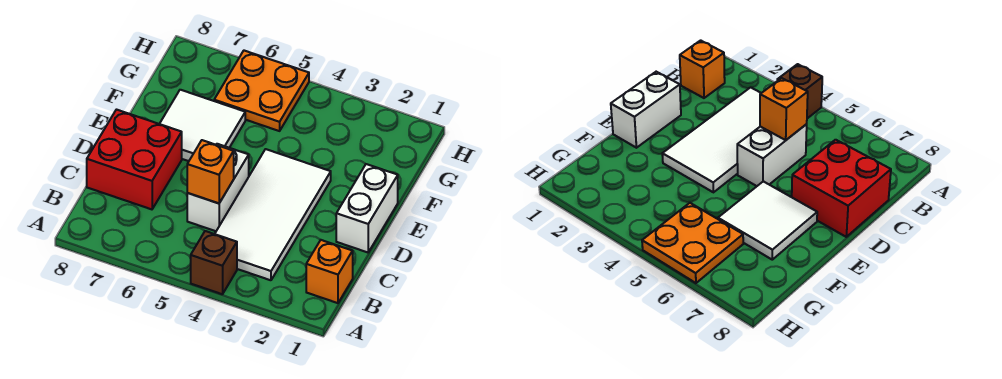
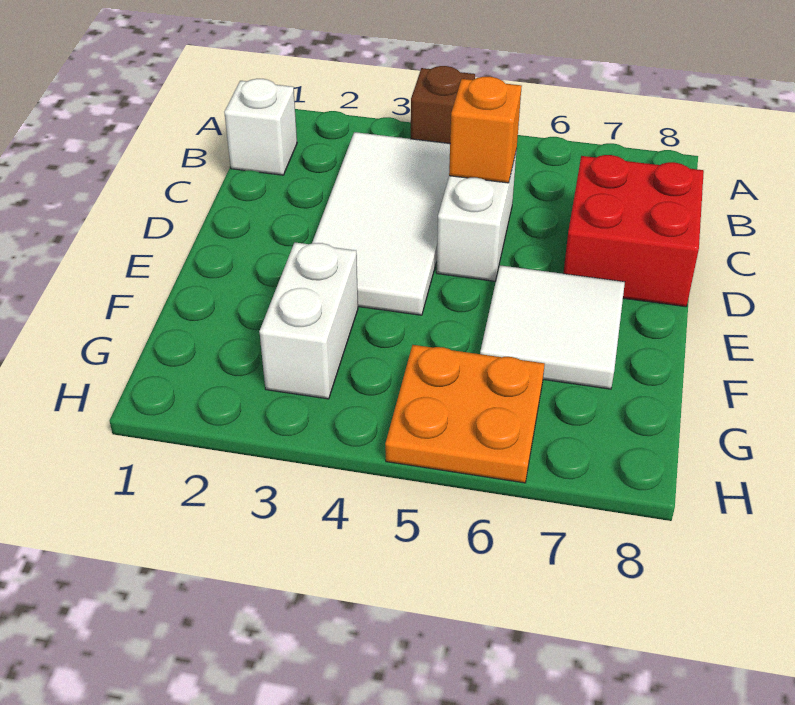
orange 1x1 brick [306,240,353,303] -> white 1x1 brick [224,79,297,175]
white 1x2 brick [336,164,398,252] -> white 1x2 brick moved to [259,242,358,399]

